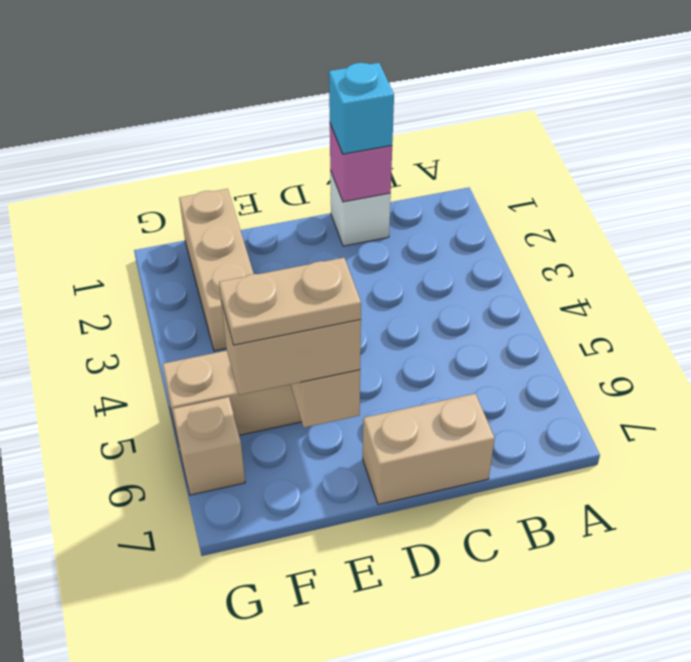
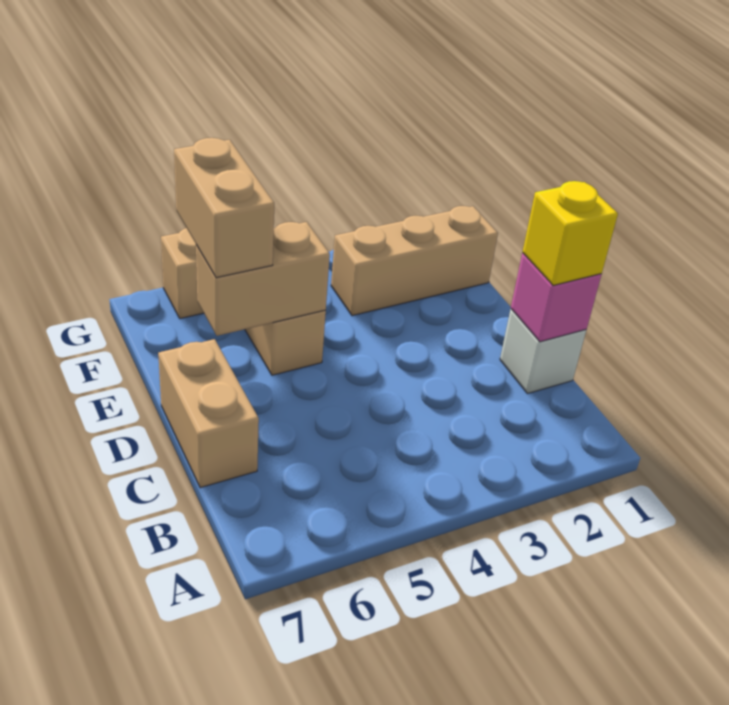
cyan 1x1 brick [329,63,394,154] -> yellow 1x1 brick [523,181,618,286]
tan 1x2 plate [219,258,361,345] -> none

